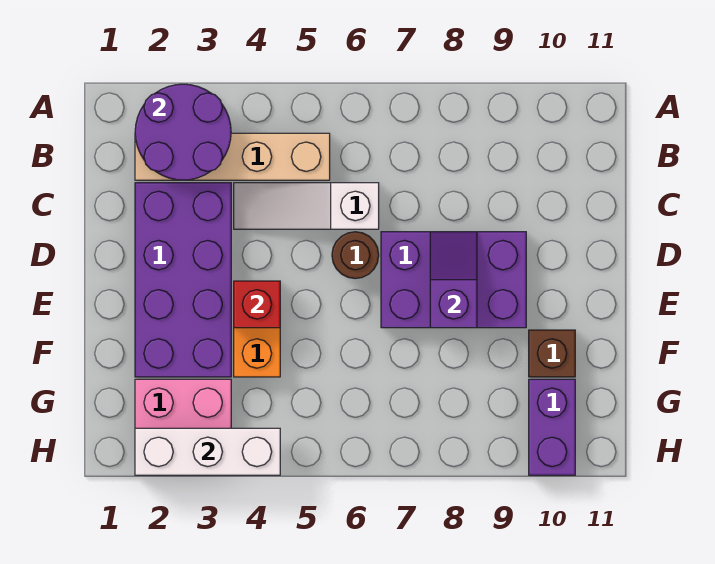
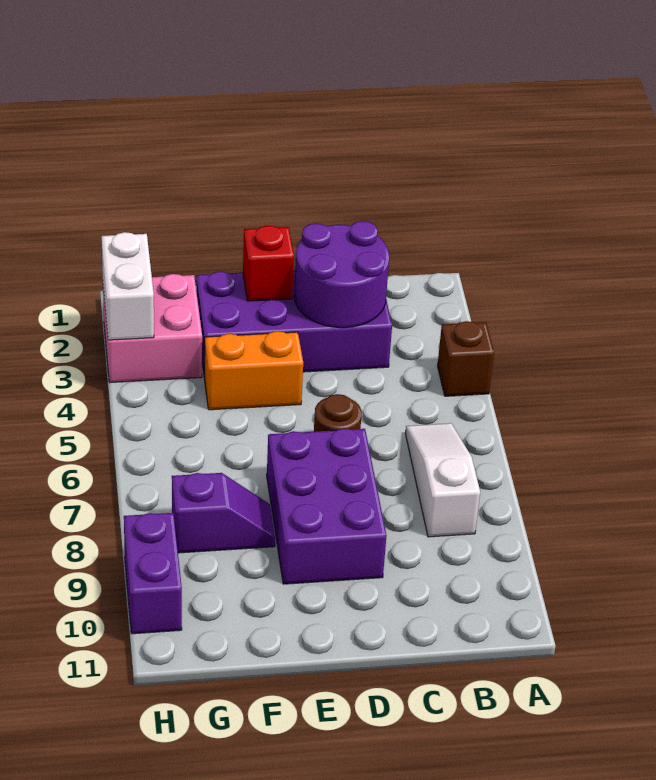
purple 2x2 round brick [135,84,231,180] -> purple 2x2 round brick moved to [294,221,389,328]
tan 1x4 brick [135,133,330,180] -> none
white 1x3 slope [234,183,379,229] -> white 1x3 slope moved to [405,423,480,537]
purple 1x2 slope [430,232,477,328] -> purple 1x2 slope moved to [172,473,275,553]
red 1x1 brick [234,281,280,328] -> red 1x1 brick moved to [243,226,294,301]
brown 1x1 brick [529,330,575,377] -> brown 1x1 brick moved to [438,321,494,396]
purple 1x2 brick [529,379,575,475] -> purple 1x2 brick turned to [124,513,182,634]
white 1x3 brick [135,428,280,475] -> white 1x2 brick [101,232,154,340]

